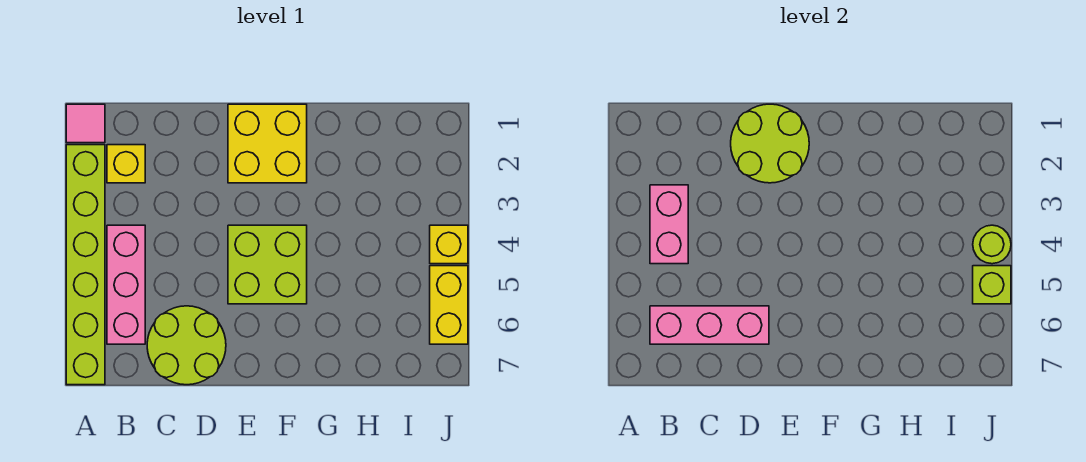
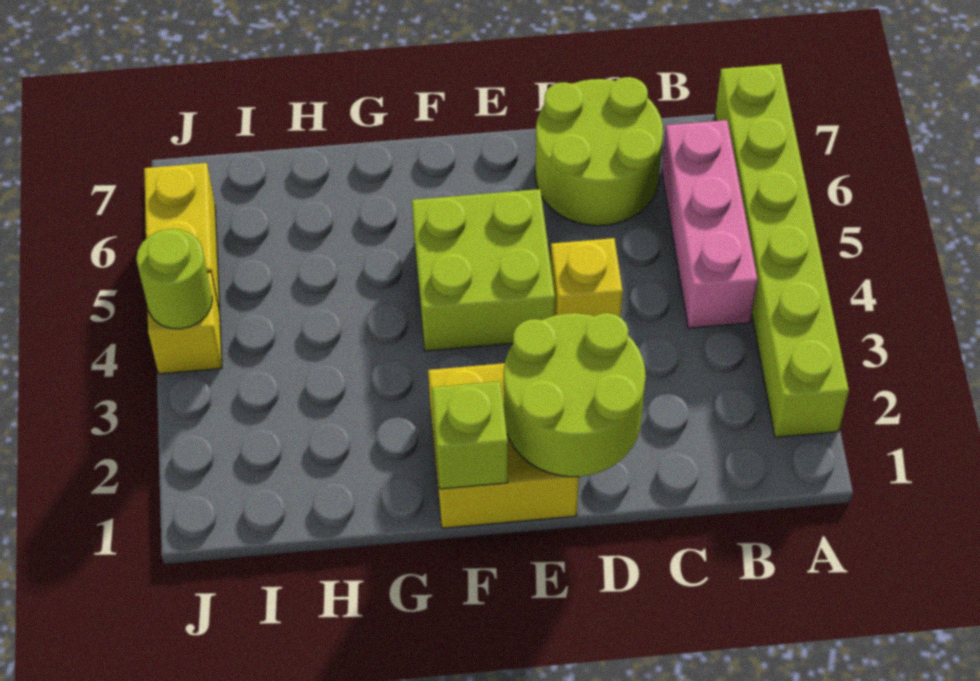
pink 1x1 tile [66,104,105,143] -> none
yellow 1x1 brick [107,145,145,183] -> yellow 1x1 brick moved to [550,238,623,317]
pink 1x2 brick [650,185,688,264] -> none
pink 1x3 brick [650,306,769,344] -> none
lime 1x1 brick [973,266,1011,304] -> lime 1x1 brick moved to [432,381,508,489]

